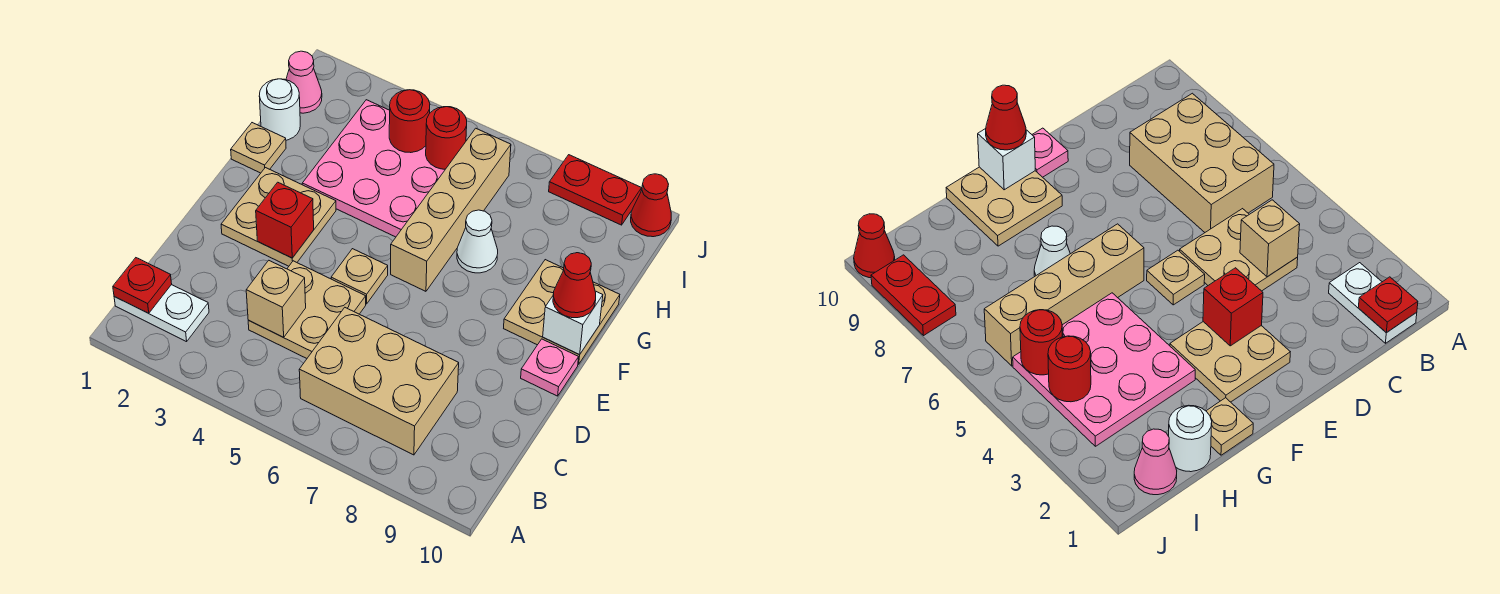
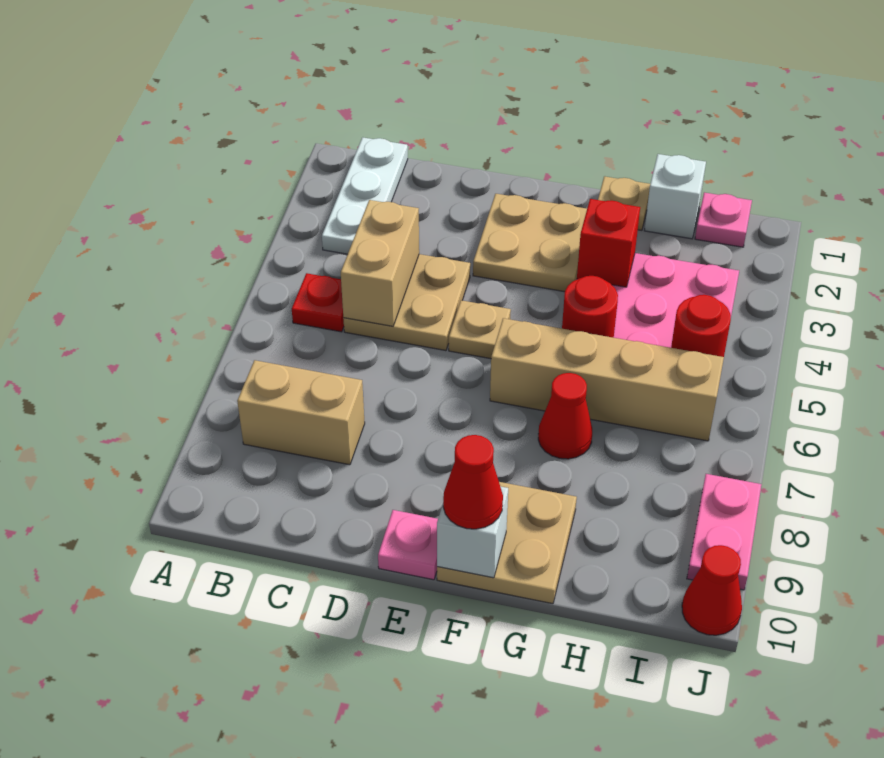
white 1x2 plate [114,285,209,342] -> white 1x3 plate [322,137,408,254]
red 1x1 plate [113,258,172,313] -> red 1x1 plate moved to [292,273,344,332]
tan 2x3 brick [299,308,459,455] -> tan 1x2 brick [237,360,365,465]
tan 1x1 brick [246,261,306,337] -> tan 1x2 brick [341,200,419,326]
red 1x1 brick [256,182,314,258] -> red 1x1 brick moved to [577,199,640,287]
white 1x1 cone [457,210,498,273] -> red 1x1 cone [538,373,592,459]
white 1x1 round brick [259,79,300,140] -> white 1x1 brick [644,154,706,239]
pink 1x1 cone [286,51,322,113] -> pink 1x1 plate [695,193,752,247]
red 1x1 round brick [389,90,430,153] -> red 1x1 round brick moved to [562,276,618,338]
red 1x2 plate [549,155,641,225] -> pink 1x2 plate [687,474,761,590]

